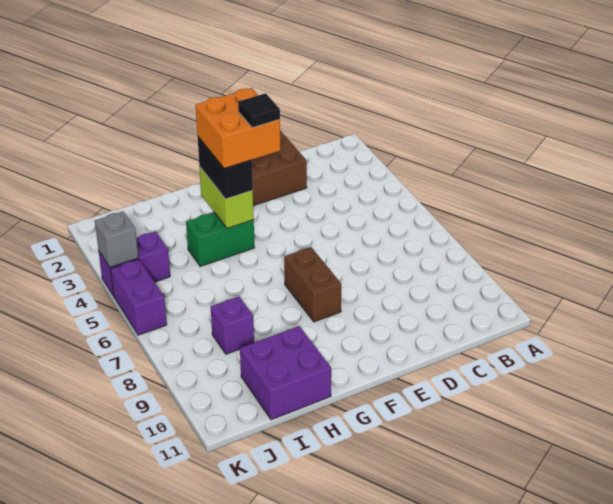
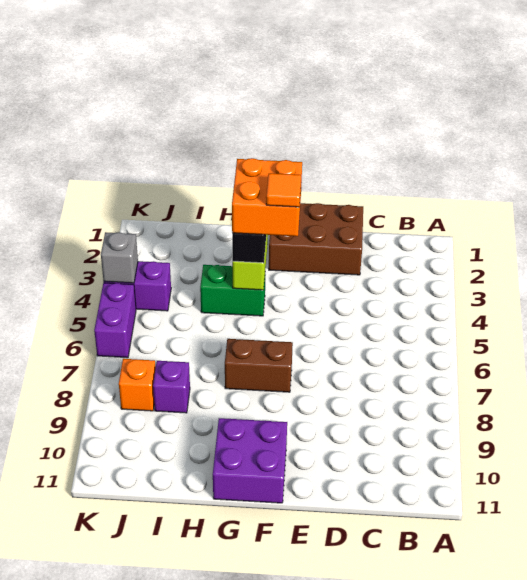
black 1x1 tile [238,93,280,128] -> orange 1x1 tile [266,173,301,207]
brown 1x2 brick [284,247,341,322] -> brown 1x2 brick turned to [225,339,293,392]
purple 2x2 brick [240,326,331,420] -> purple 2x2 brick moved to [213,418,287,503]
none -> orange 1x1 brick [119,359,156,411]

